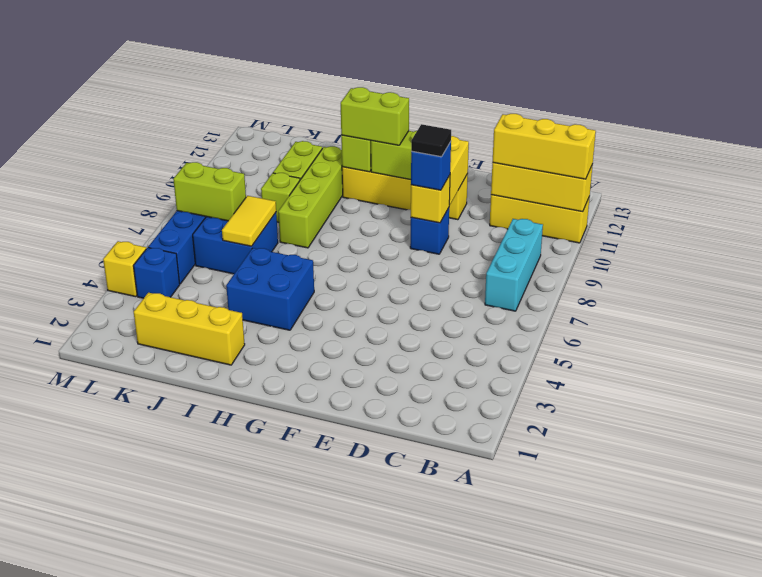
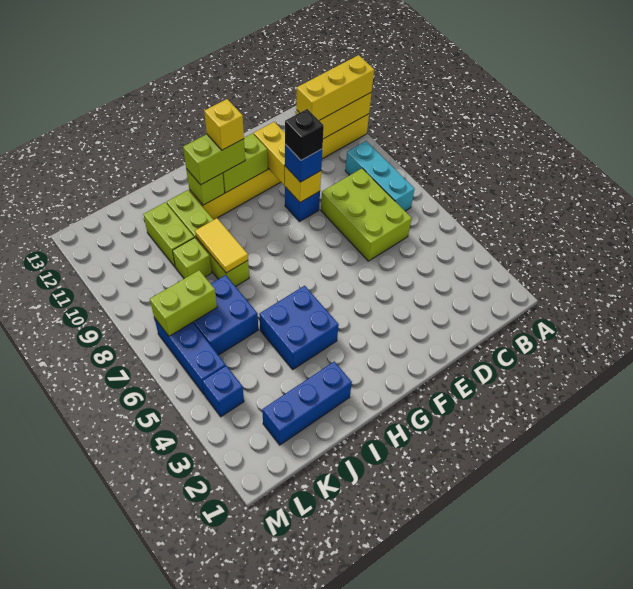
none -> lime 2x3 brick [321,168,412,261]
black 1x1 tile [411,124,451,157] -> black 1x1 brick [285,109,324,160]
yellow 1x3 brick [134,293,245,365] -> blue 1x3 brick [262,361,352,445]
yellow 1x2 tile [222,196,276,246] -> yellow 1x2 tile moved to [195,218,248,273]
yellow 1x1 brick [103,241,146,297] -> yellow 1x1 brick moved to [204,99,244,150]

